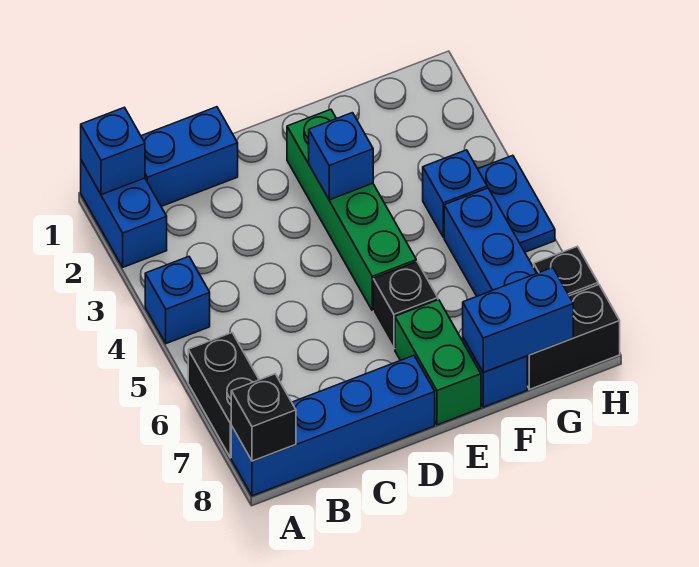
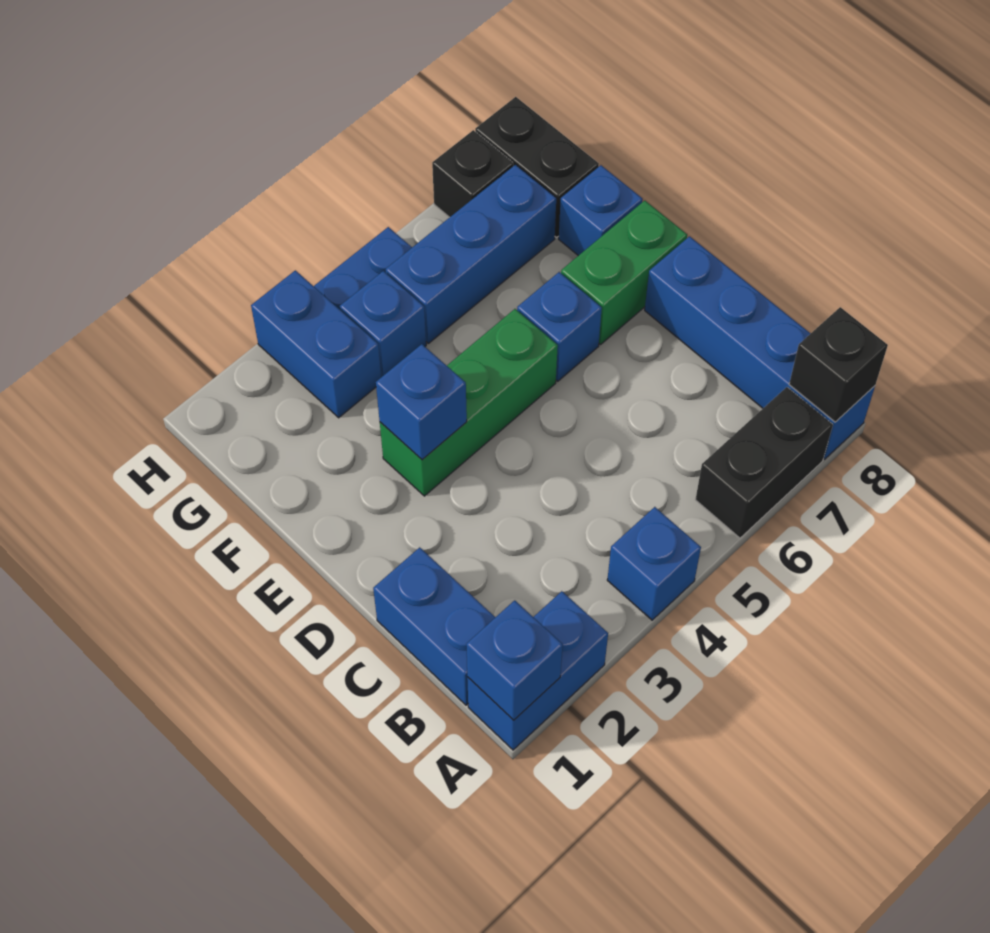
green 1x4 brick [287,109,416,311] -> green 1x3 brick [380,309,558,496]
black 1x1 brick [373,262,438,349] -> blue 1x1 brick [517,272,602,381]
blue 1x2 brick [463,267,573,372] -> blue 1x2 brick moved to [251,270,381,418]

